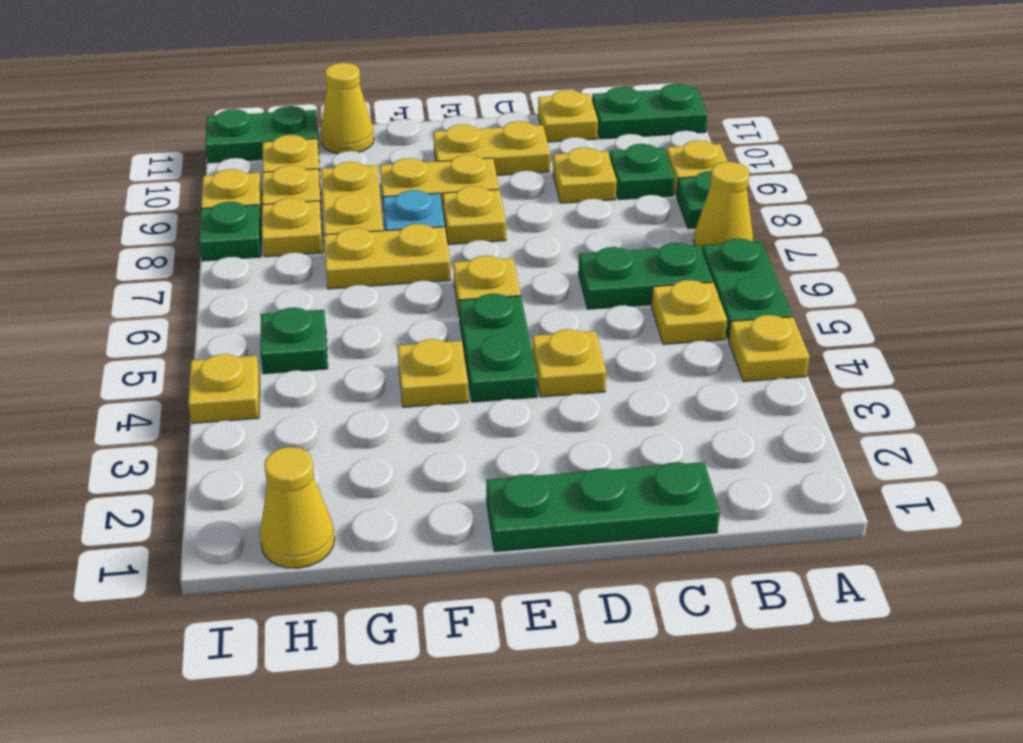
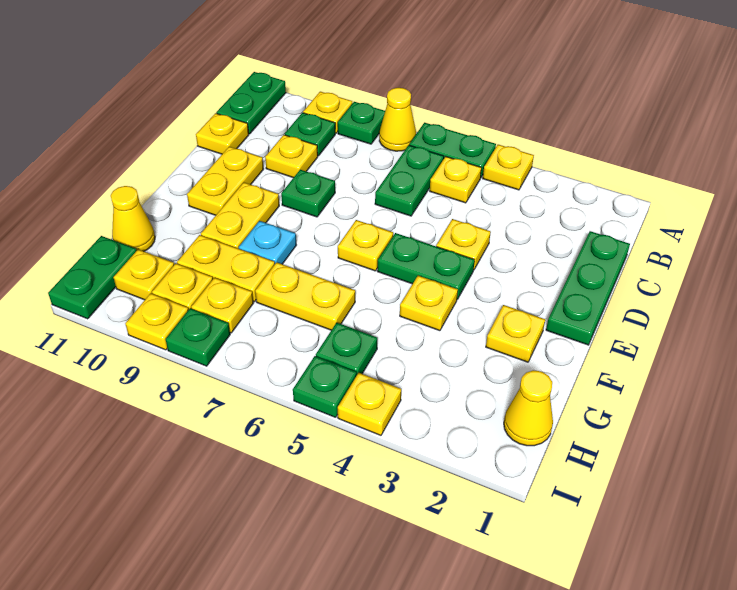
none -> green 1x1 plate [281,170,335,217]
yellow 1x1 plate [443,186,506,244] -> yellow 1x1 plate moved to [486,305,545,362]
yellow 1x2 plate [324,224,451,289] -> yellow 1x2 plate turned to [255,262,355,330]
none -> green 1x1 plate [293,356,356,417]

